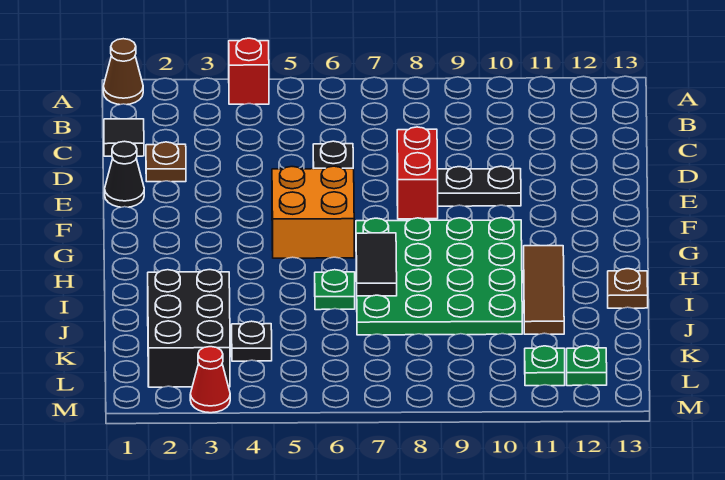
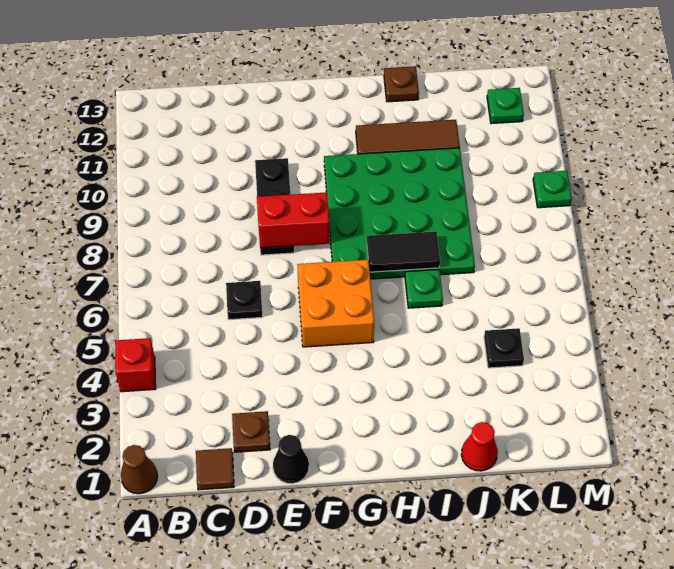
black 1x1 tile [104,119,144,156] -> brown 1x1 tile [196,448,234,490]
black 2x3 brick [148,270,230,387] -> none
green 1x1 plate [525,346,565,386] -> green 1x1 plate moved to [533,171,572,208]
red 1x1 cone [190,347,230,413] -> red 1x1 cone moved to [461,422,498,471]

